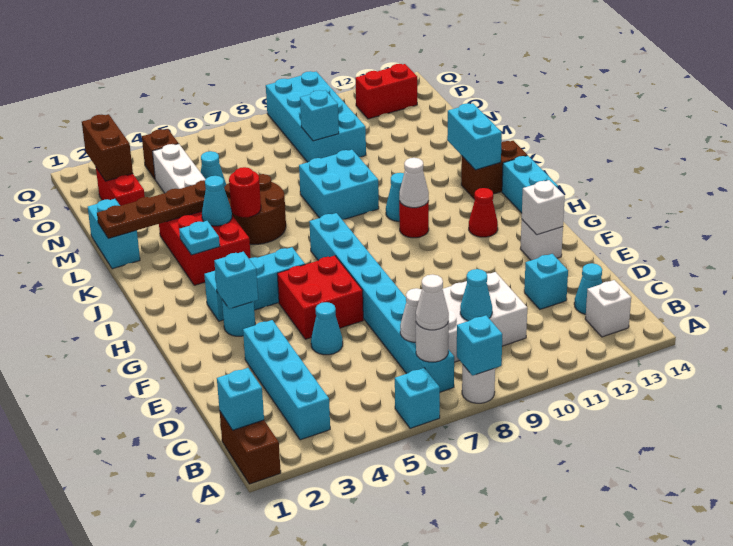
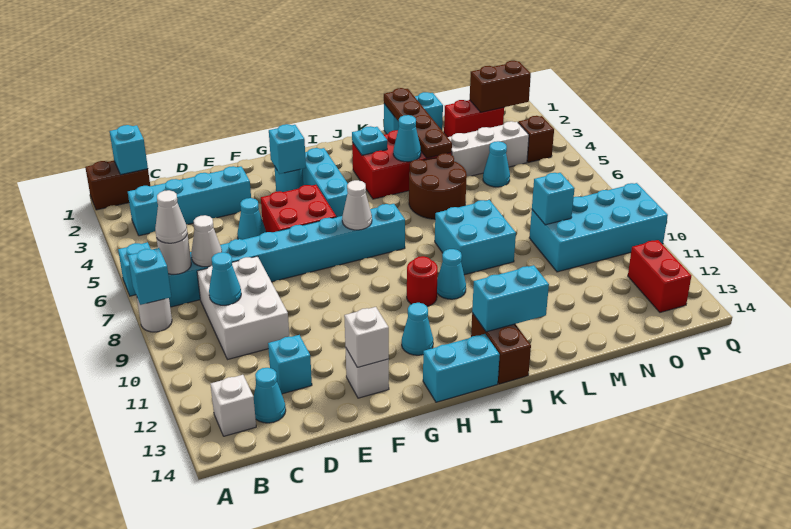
red 1x1 cone [469,188,498,237] -> cyan 1x1 cone [402,303,433,355]
white 1x1 cone [399,158,429,208] -> white 1x1 cone moved to [342,180,372,230]
red 1x1 round brick [229,167,261,217] -> none

